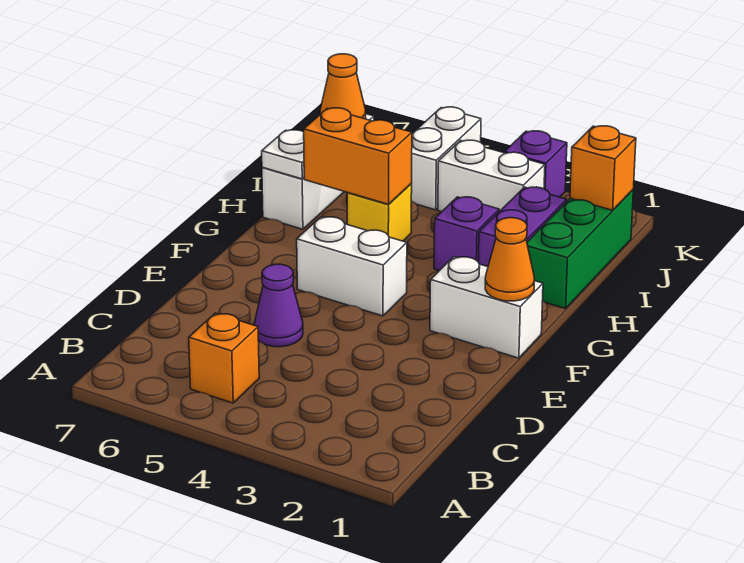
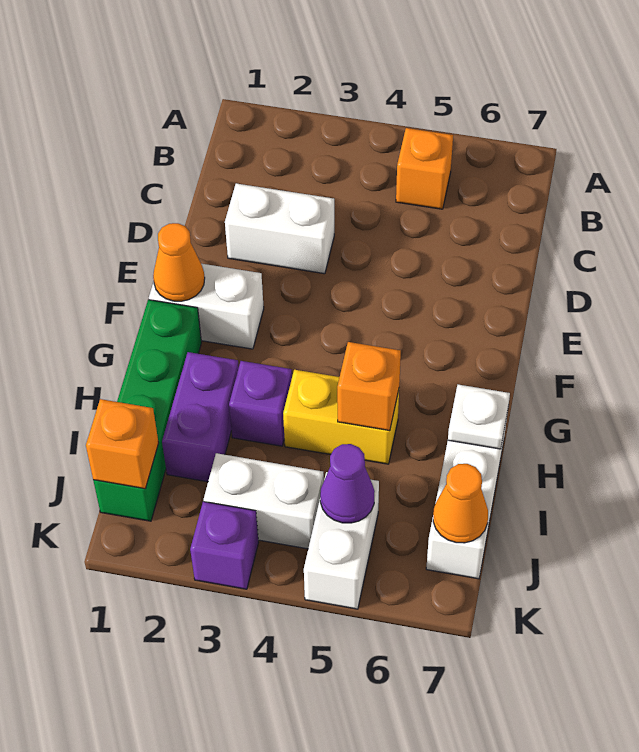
purple 1x1 cone [254,264,303,347] -> purple 1x1 cone moved to [320,444,375,523]
white 1x2 brick [297,217,407,316] -> white 1x2 brick moved to [225,183,334,274]
green 1x3 brick [527,190,633,309] -> green 1x4 brick [93,300,201,521]
yellow 1x1 brick [347,184,412,241] -> yellow 1x2 brick [283,370,399,464]
orange 1x2 brick [304,108,412,204] -> orange 1x1 brick [337,342,401,431]

